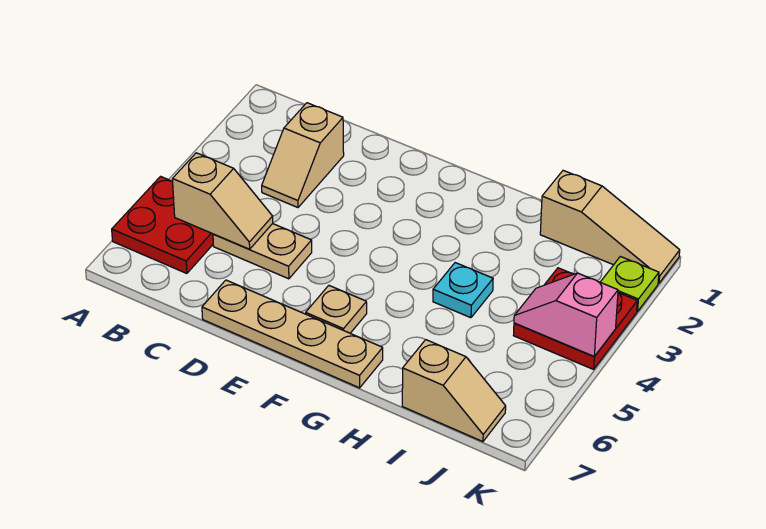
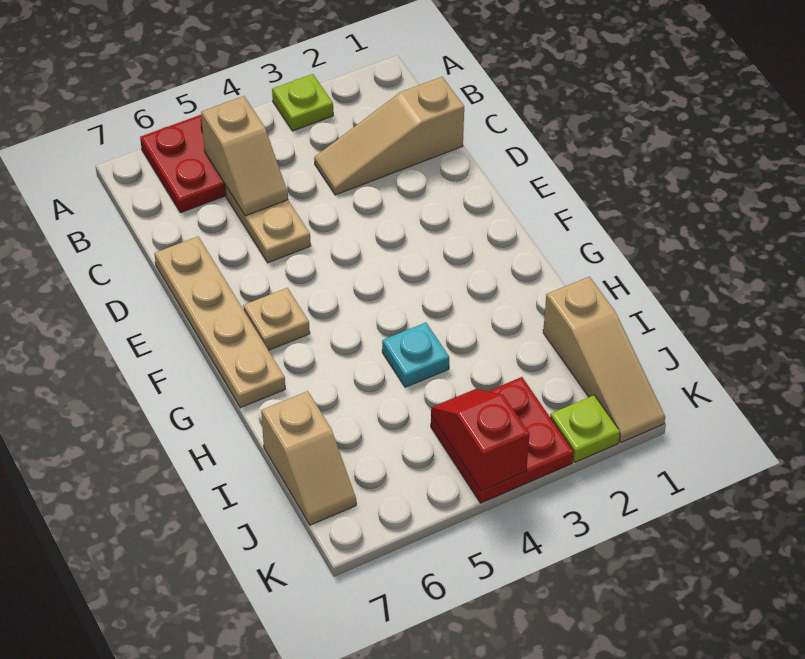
none -> lime 1x1 plate [272,74,333,131]
tan 1x2 slope [262,103,344,208] -> tan 1x3 slope [314,77,464,195]
pink 1x2 slope [514,273,618,356] -> red 1x2 slope [431,389,530,491]

